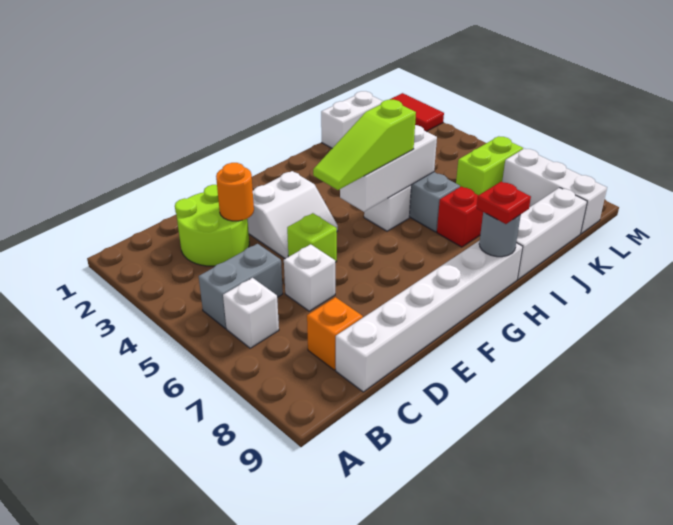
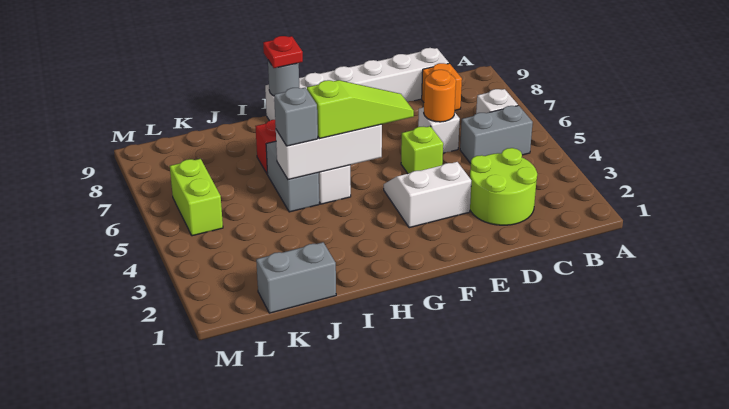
orange 1x1 round brick [216,163,254,221] -> orange 1x1 round brick moved to [424,70,456,122]
none -> grey 1x1 brick [274,88,318,146]
white 1x3 brick [516,188,587,279] -> none
white 1x2 brick [321,91,383,148] -> grey 1x2 brick [256,242,336,313]
lime 1x2 brick [456,137,523,195] -> lime 1x2 brick turned to [170,159,223,236]
white 1x3 brick [502,149,607,234] -> none
red 1x2 tile [390,93,444,132] -> none

